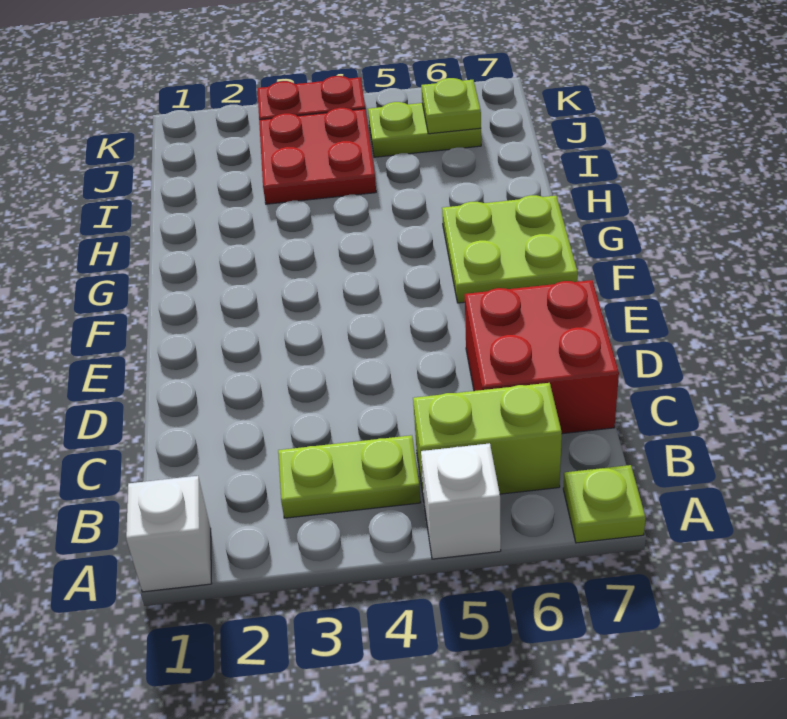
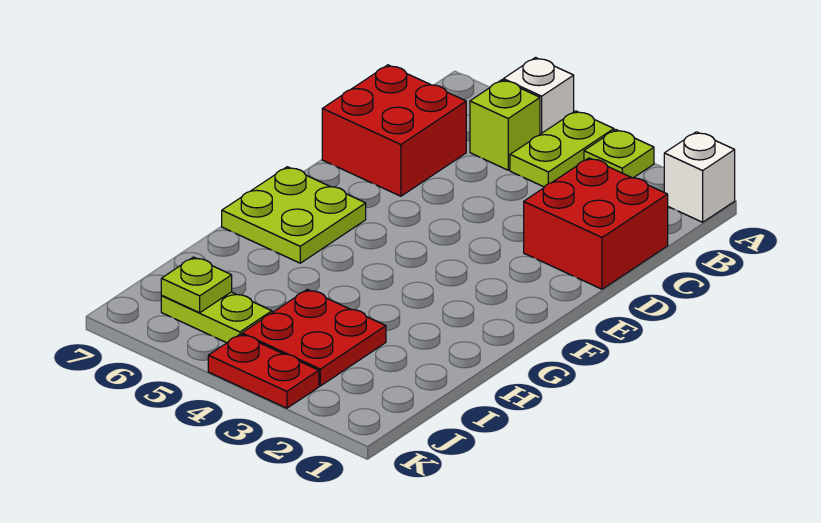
lime 1x1 plate [563,465,646,543] -> lime 1x1 plate moved to [584,130,654,178]
lime 1x2 plate [278,435,421,518] -> lime 1x2 plate turned to [510,111,614,187]
lime 1x2 brick [413,383,562,500] -> lime 1x1 brick [470,80,540,170]
none -> red 2x2 brick [524,158,668,289]

